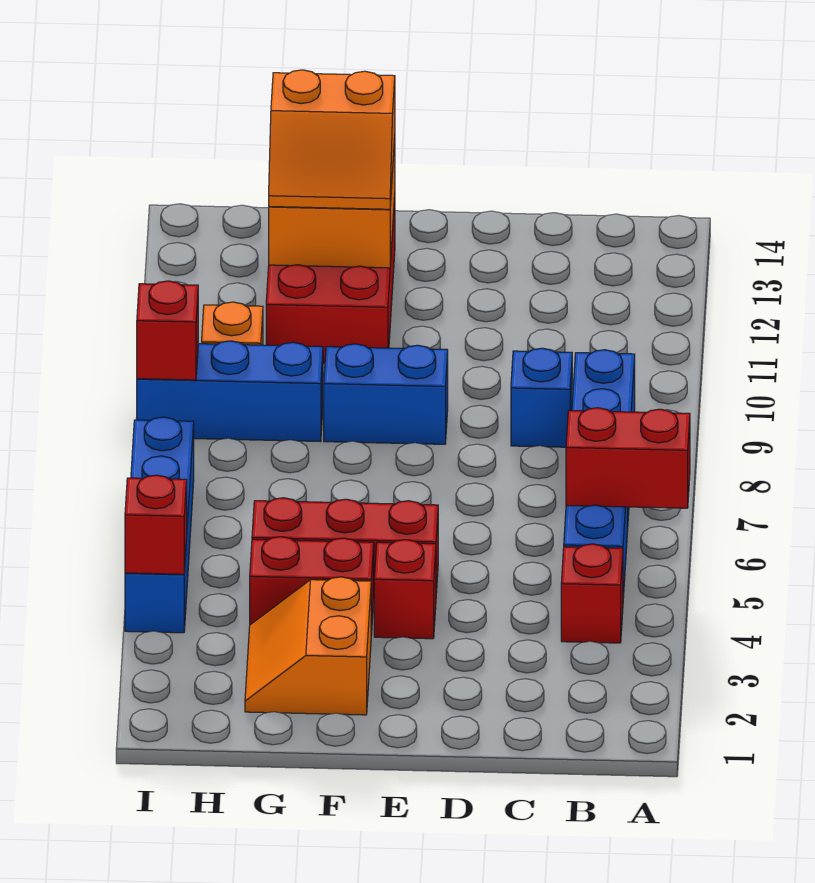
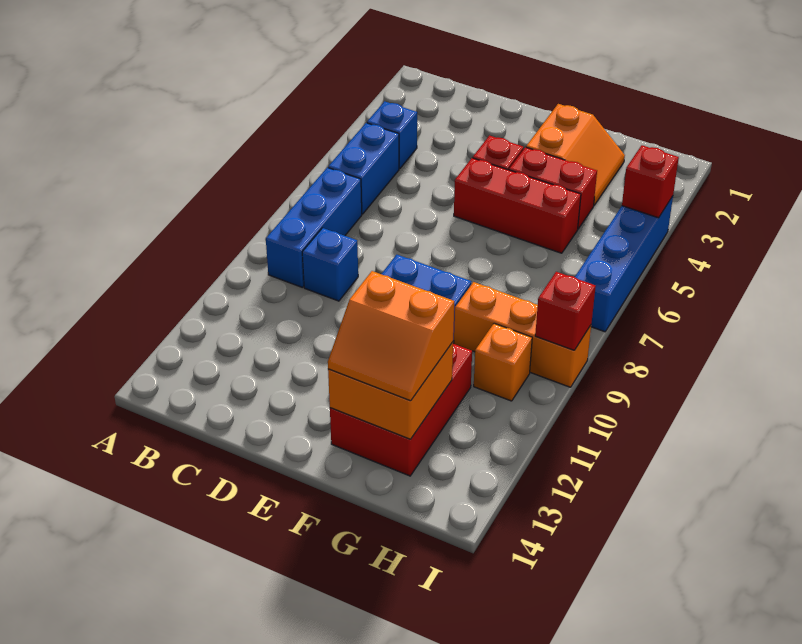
red 1x2 brick [566,408,690,508] -> none
red 1x1 brick [561,544,623,643] -> blue 1x1 brick [367,101,417,169]
orange 2x2 slope [269,70,395,209] -> orange 2x2 slope turned to [328,271,454,401]
blue 1x3 brick [137,341,323,442] -> orange 1x3 brick [453,282,591,387]

